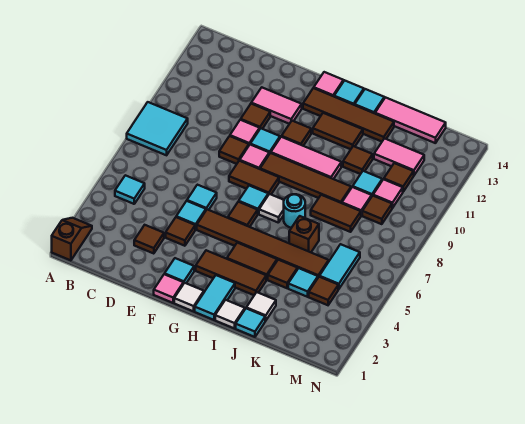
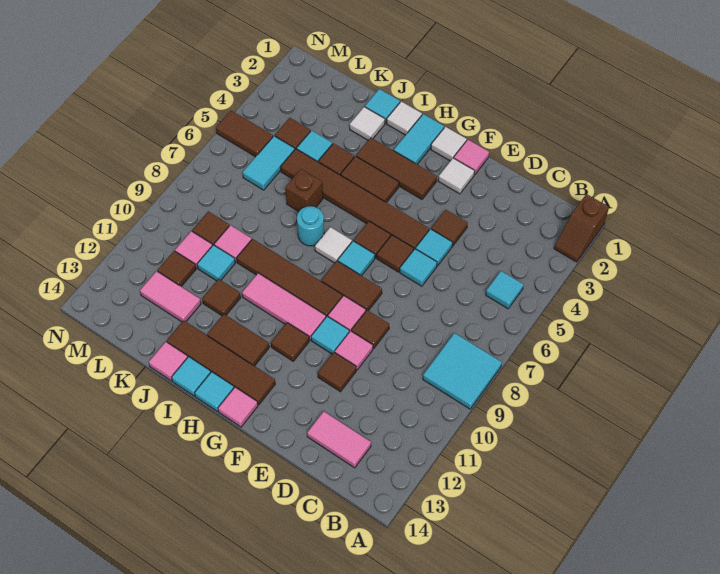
brown 1x1 tile [134,225,164,254] -> brown 1x1 tile moved to [377,235,414,272]
pink 1x2 tile [251,88,302,124] -> pink 1x2 tile moved to [307,411,371,468]
cyan 1x1 tile [165,258,194,283] -> white 1x1 tile [438,158,475,194]
brown 1x2 tile [311,195,361,232] -> brown 1x2 tile moved to [216,111,273,157]
pink 1x3 tile [375,98,446,143] -> pink 1x1 tile [149,342,188,381]

